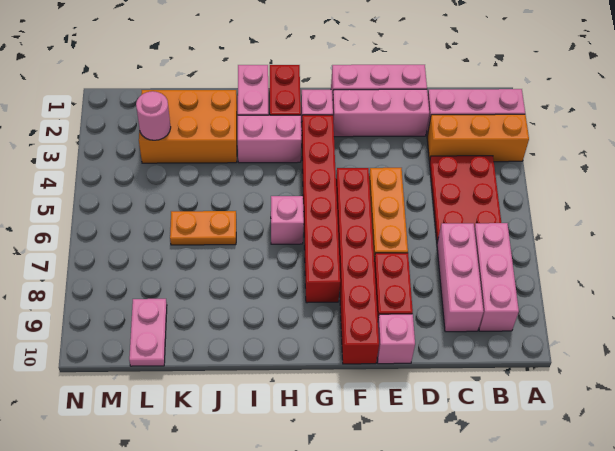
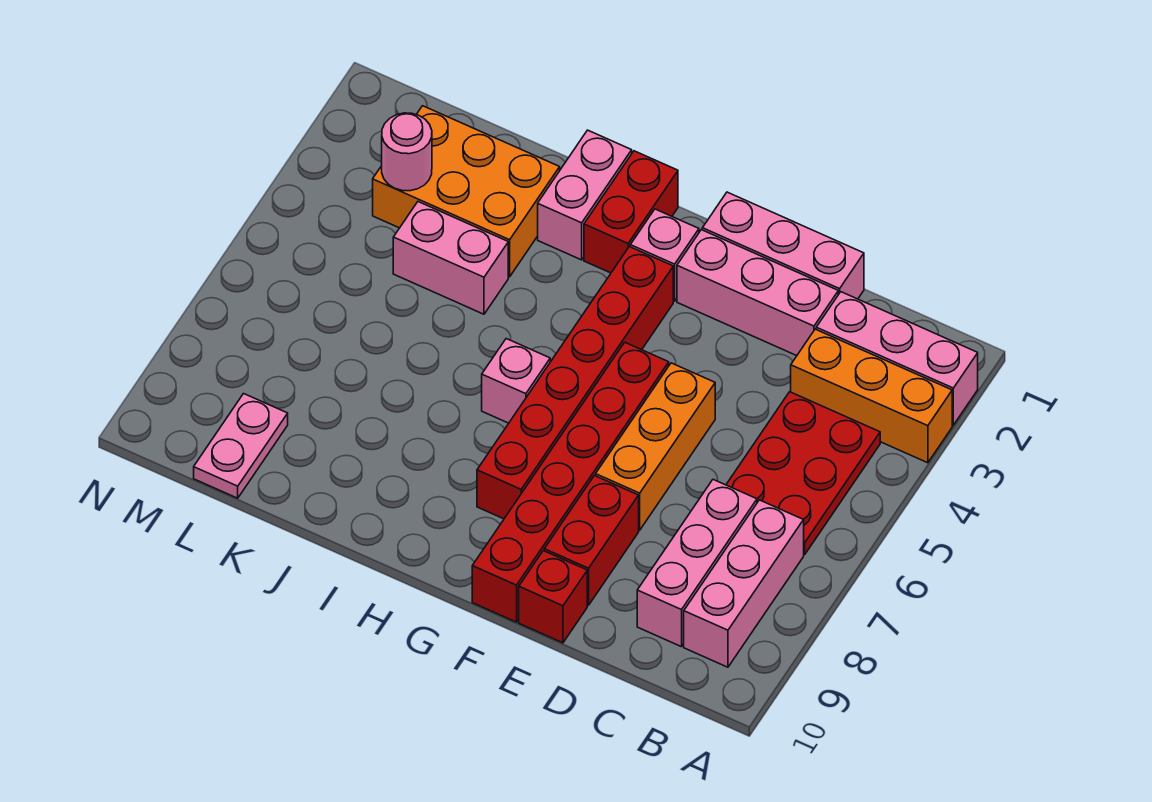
pink 1x1 brick [377,314,415,364] -> red 1x1 brick [519,551,587,643]
pink 1x2 brick [238,115,301,163] -> pink 1x2 brick moved to [393,202,508,314]
orange 1x2 plate [170,211,236,245] -> none

